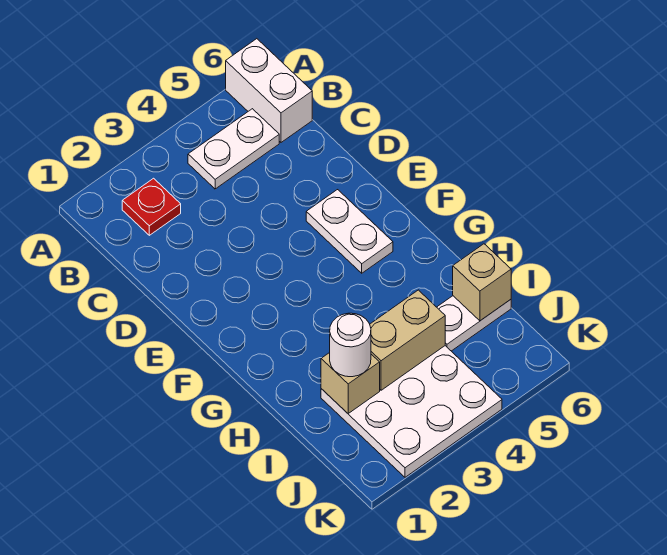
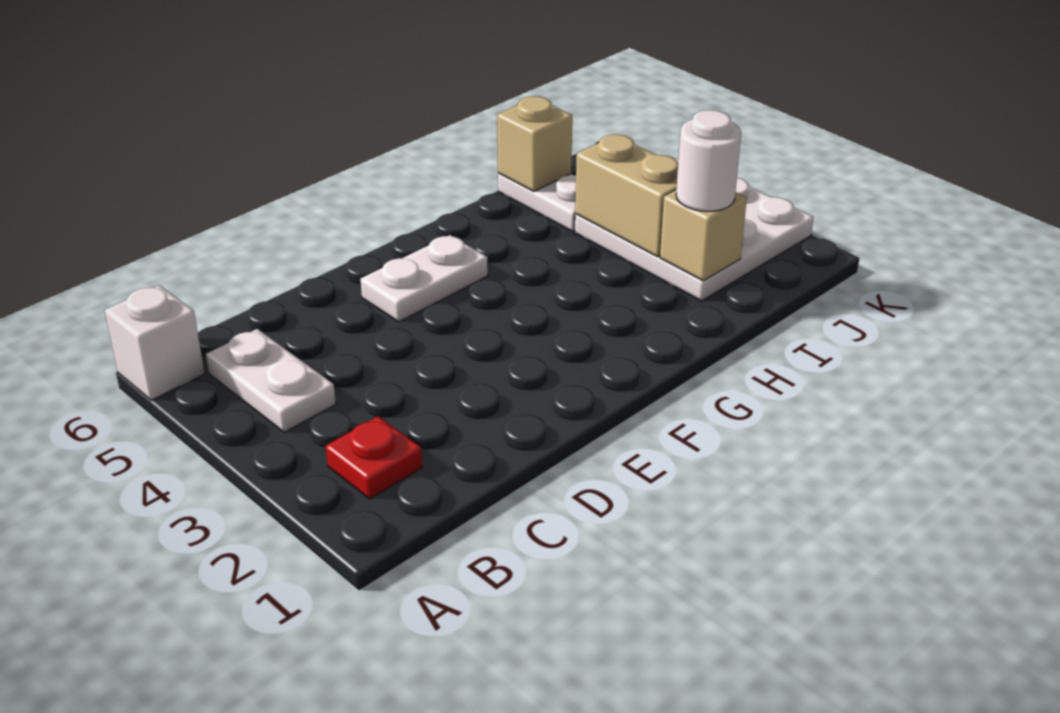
white 1x2 brick [226,39,312,142] -> white 1x1 brick [105,285,205,400]

